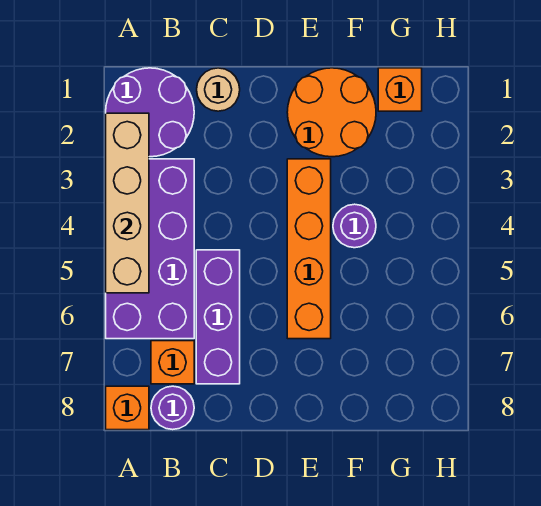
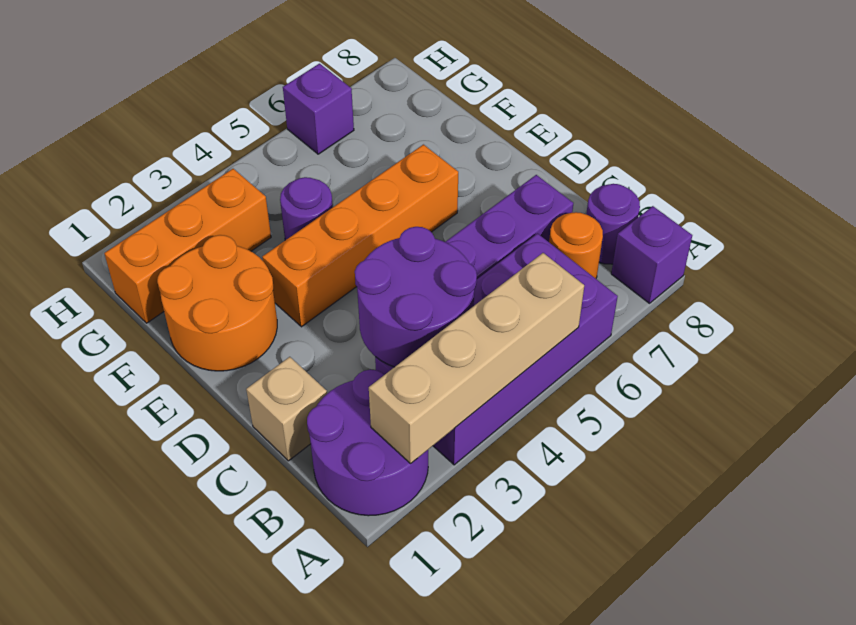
orange 1x1 brick [106,386,149,430] -> purple 1x1 brick [611,206,692,303]
none -> purple 2x2 round brick [355,227,477,367]
orange 1x1 brick [151,341,194,384] -> orange 1x1 round brick [549,212,603,279]
tan 1x1 round brick [197,68,240,111] -> tan 1x1 brick [246,357,327,461]
orange 1x1 brick [378,68,422,111] -> orange 1x3 brick [104,169,271,323]
none -> purple 1x1 brick [283,64,354,154]

